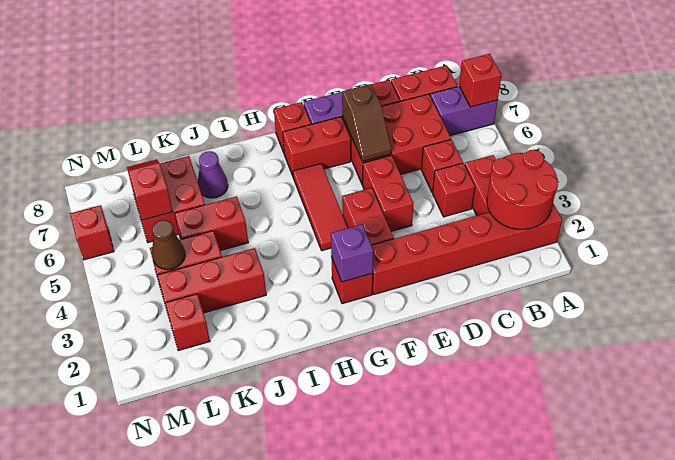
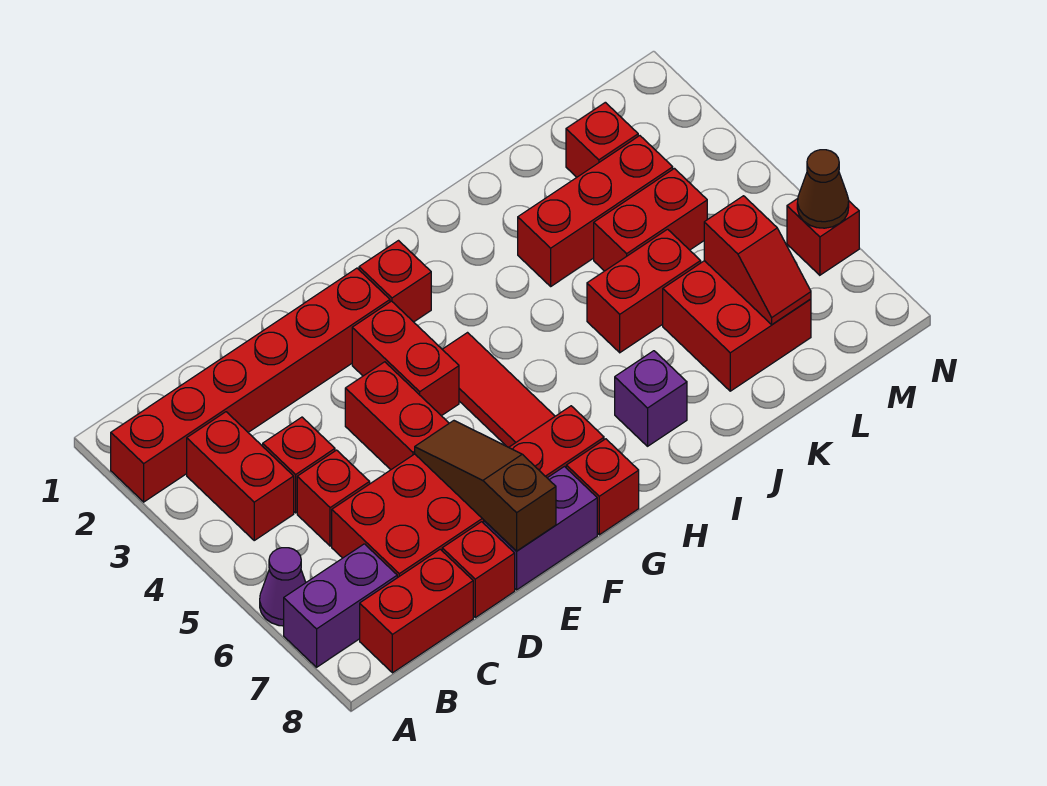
red 2x2 round brick [487,150,558,229] -> none
red 1x1 brick [459,54,501,107] -> none
brown 1x2 slope [342,84,391,162] -> brown 1x3 slope [415,421,556,551]
purple 1x1 brick [331,224,373,282] -> purple 1x1 brick moved to [615,351,687,446]
purple 1x1 cone [198,151,228,198] -> purple 1x1 cone moved to [260,548,306,626]
brown 1x1 cone [152,220,185,270] -> brown 1x1 cone moved to [797,150,849,228]

